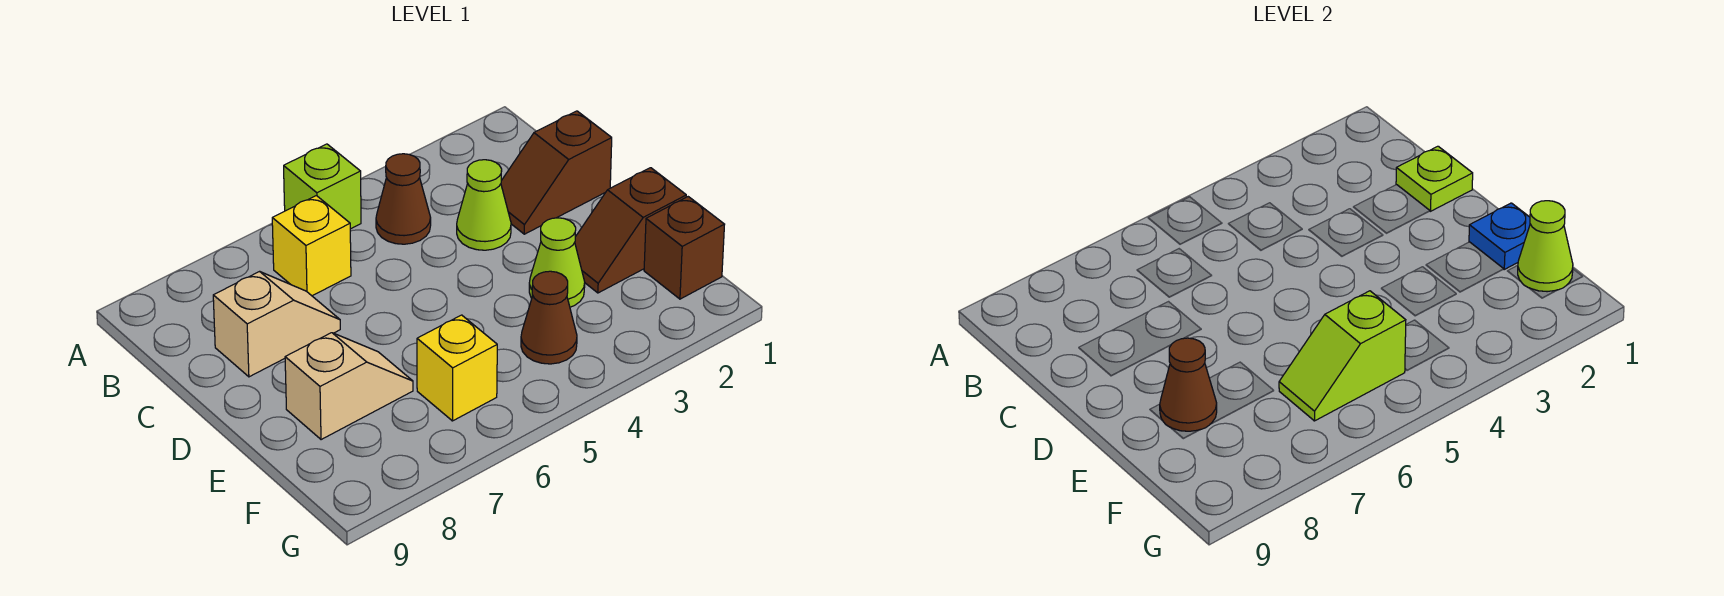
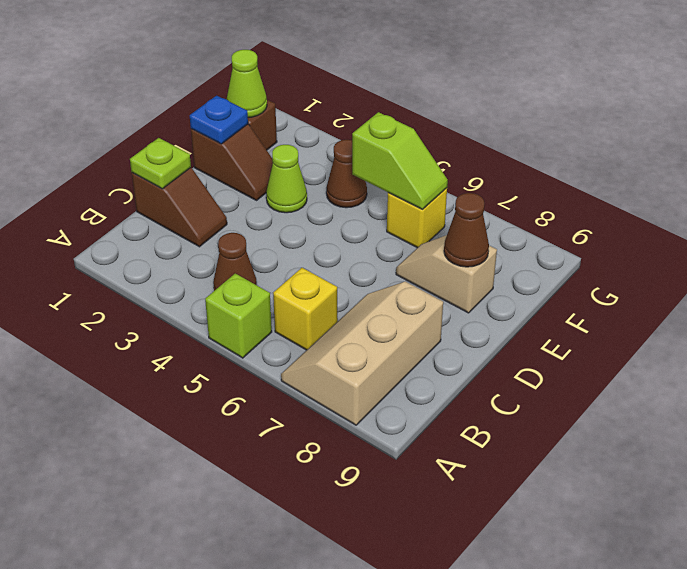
lime 1x1 cone [457,160,511,250] -> none
tan 1x2 slope [213,271,340,377] -> tan 2x3 slope [281,282,443,425]

